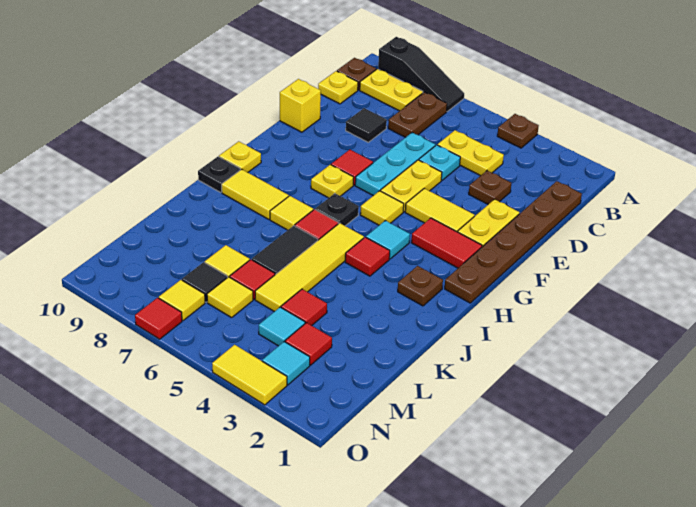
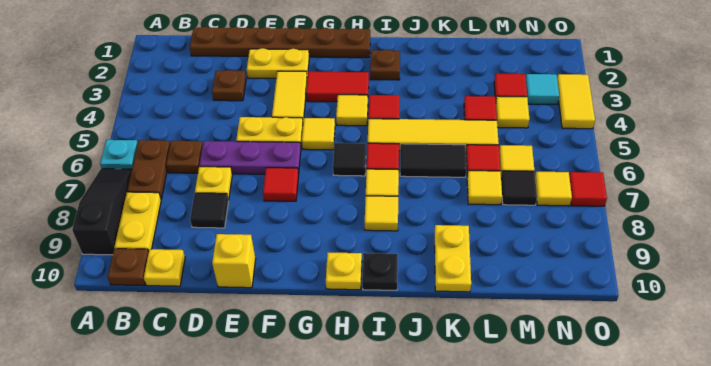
brown 1x1 plate [497,114,539,148] -> brown 1x1 plate moved to [166,141,203,173]
brown 1x2 plate [388,92,447,137] -> brown 1x2 plate turned to [127,140,170,199]
yellow 1x2 plate [437,130,504,176] -> yellow 1x2 plate moved to [435,225,471,292]
cyan 1x1 plate [419,145,460,180] -> cyan 1x1 plate moved to [100,140,138,169]
cyan 1x3 plate [355,133,435,196] -> purple 1x3 plate [199,141,301,175]
red 1x2 tile [411,218,482,268] -> red 1x2 tile turned to [306,72,369,102]
yellow 1x1 plate [311,165,354,198] -> yellow 1x1 plate moved to [195,167,232,200]
cyan 1x1 tile [366,221,410,259] -> yellow 1x1 tile [336,95,368,126]
black 1x1 plate [315,193,359,226] -> black 1x1 tile [333,143,366,176]
yellow 1x2 tile [222,169,289,219] -> yellow 1x1 tile [365,196,398,231]
cyan 1x1 tile [259,307,305,346] -> yellow 1x1 tile [496,96,530,128]

